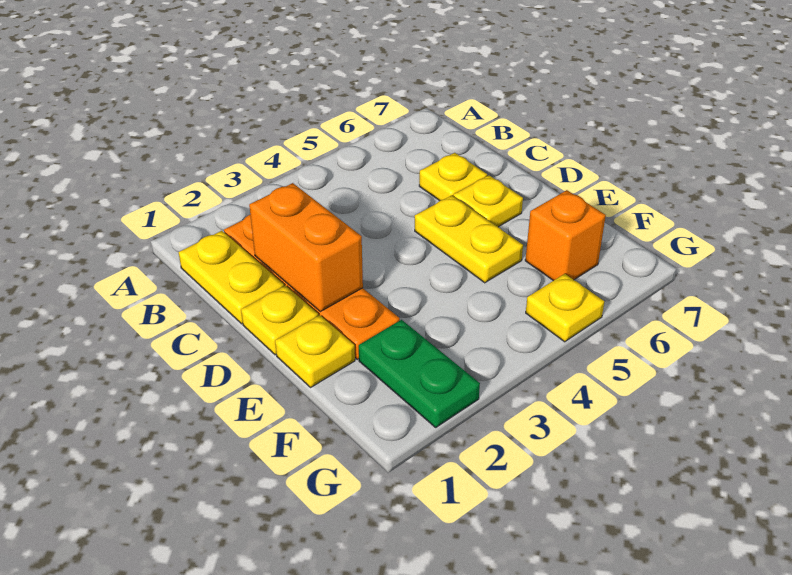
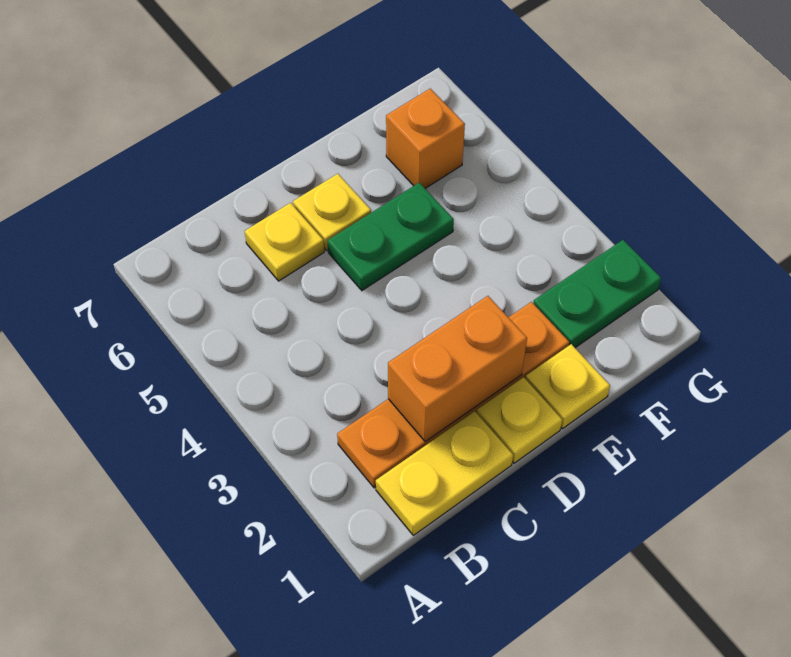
yellow 1x2 plate [415,195,523,283] -> green 1x2 plate [328,183,454,290]
yellow 1x1 plate [526,274,605,342] -> none

